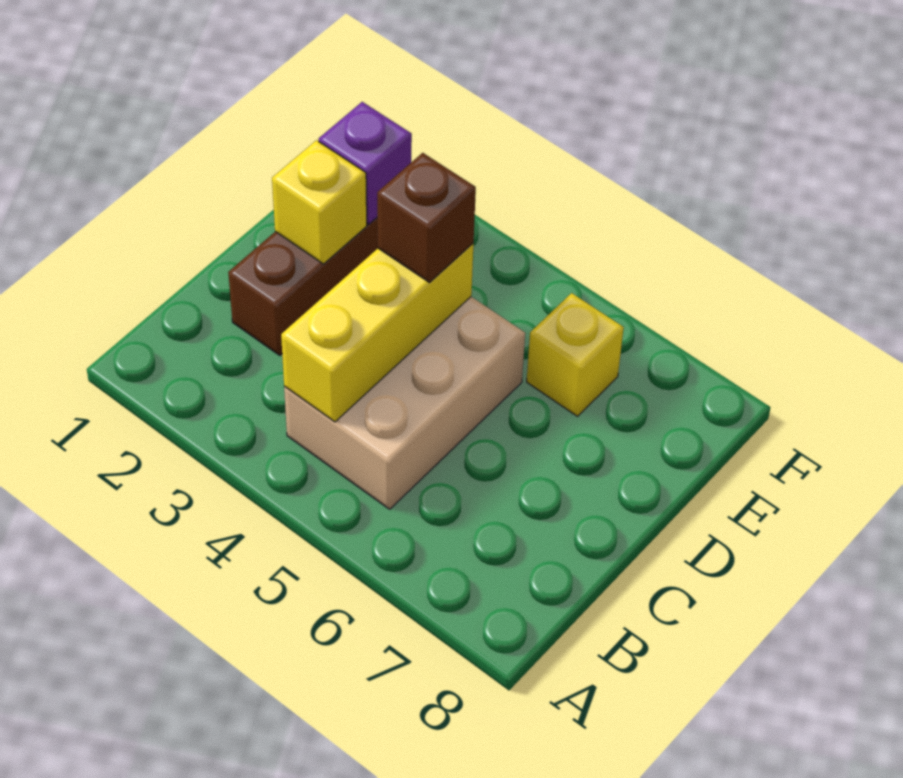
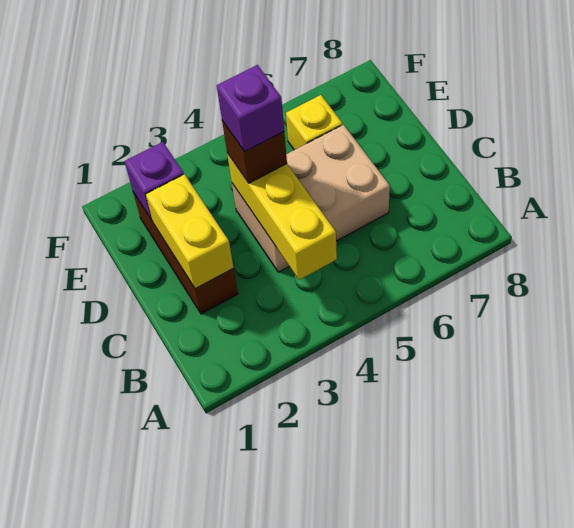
tan 2x3 brick [284,297,525,509] -> tan 2x3 brick turned to [232,125,390,272]
yellow 1x1 brick [272,140,367,264] -> yellow 1x2 brick [146,174,234,289]
none -> purple 1x1 brick [217,65,284,152]

